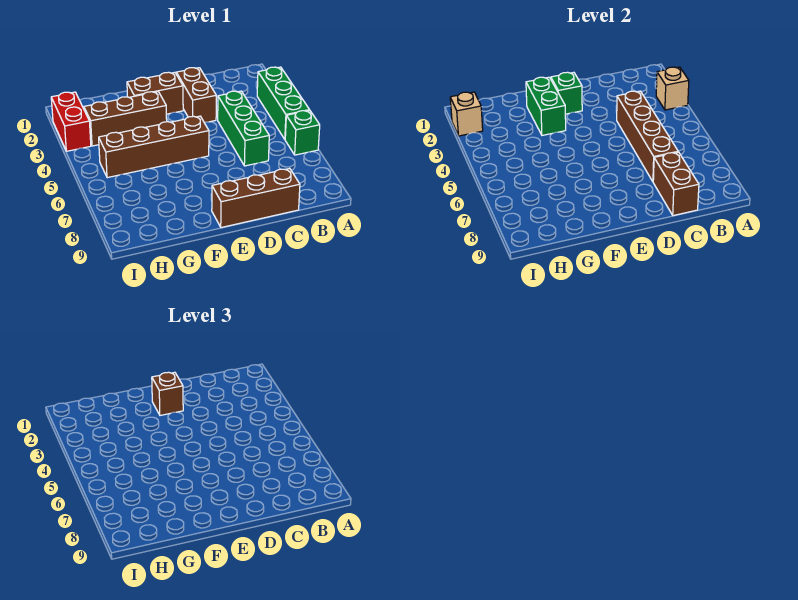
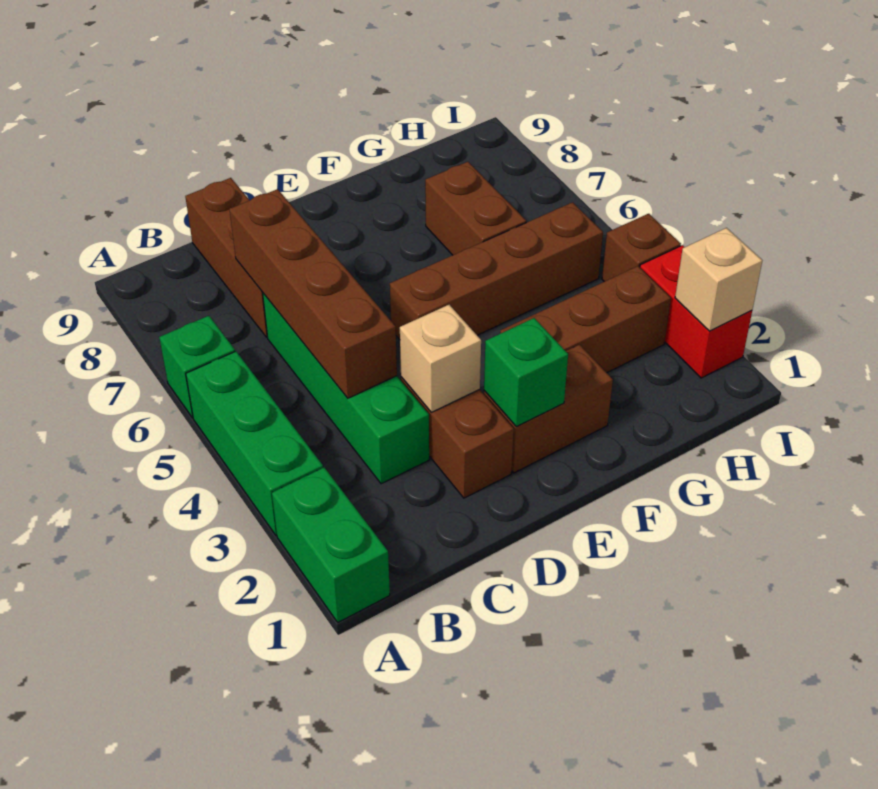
tan 1x1 brick [656,67,689,110] -> tan 1x1 brick moved to [400,305,481,412]
green 1x3 brick [218,91,269,166] -> green 1x4 brick [263,293,429,484]
brown 1x2 brick [653,152,699,216] -> brown 1x2 brick moved to [425,162,526,255]
brown 1x3 brick [212,168,300,228] -> brown 1x3 brick turned to [185,178,267,337]
brown 1x1 brick [152,372,183,415] -> brown 1x1 brick moved to [602,214,681,282]
green 1x2 brick [526,77,566,135] -> green 1x2 brick moved to [272,467,390,622]

